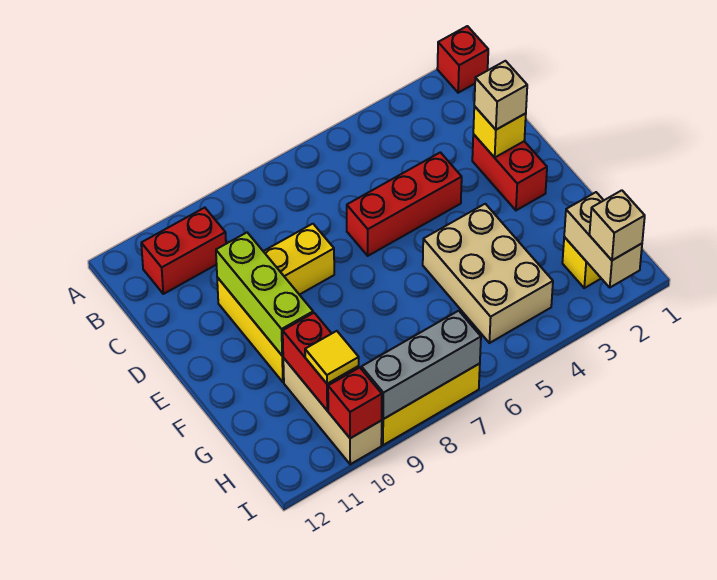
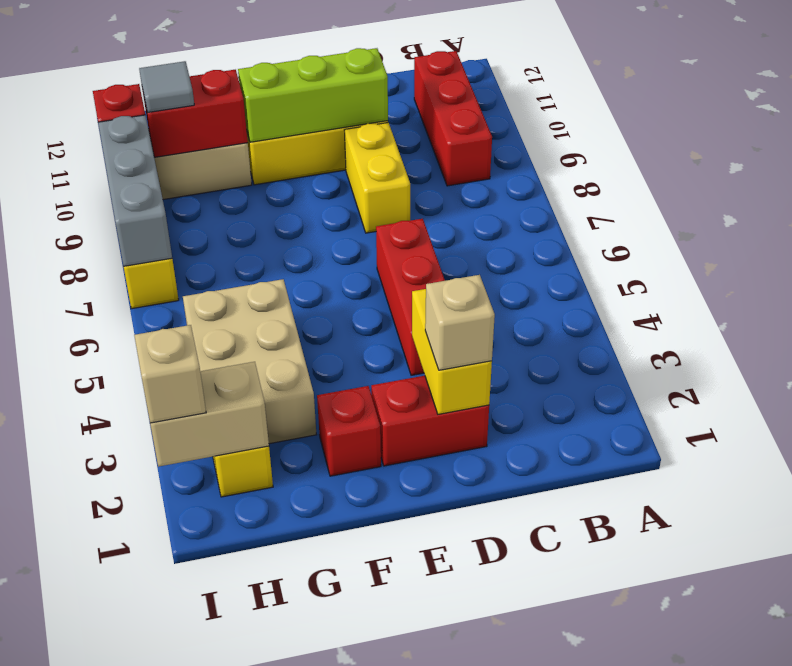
red 1x1 brick [437,26,488,93] -> red 1x1 brick moved to [317,386,381,476]
red 1x2 brick [141,208,226,294] -> red 1x3 brick [414,51,492,186]
yellow 1x1 brick [473,106,526,158] -> yellow 1x2 brick [412,289,492,414]
tan 2x3 brick [423,204,553,343] -> tan 2x3 brick turned to [183,279,316,444]
yellow 1x1 tile [305,331,359,384] -> grey 1x1 tile [139,61,194,113]

